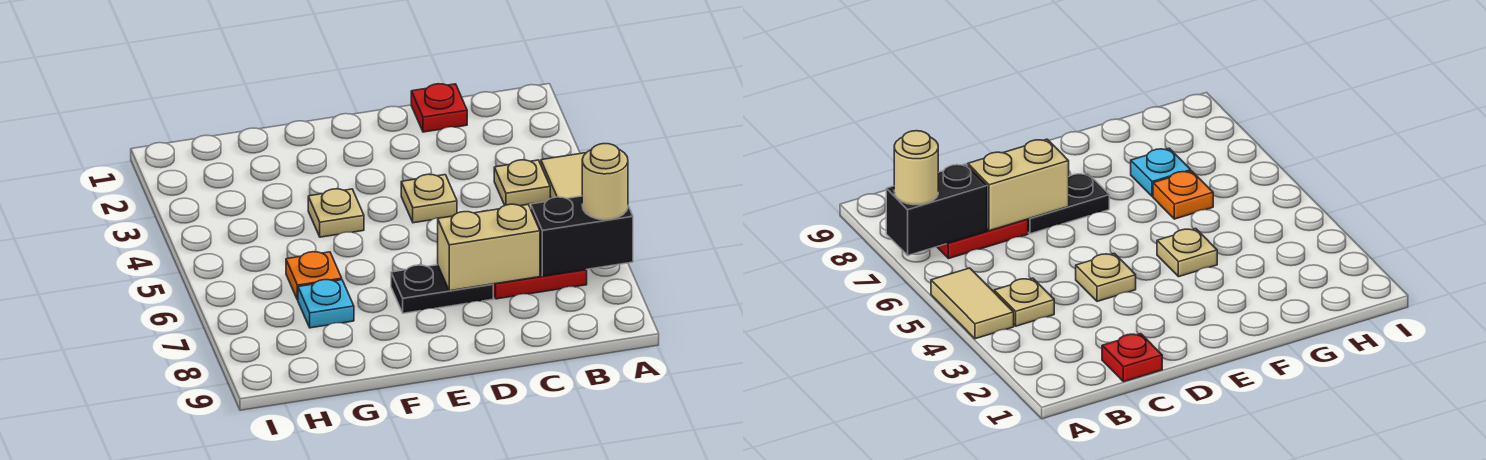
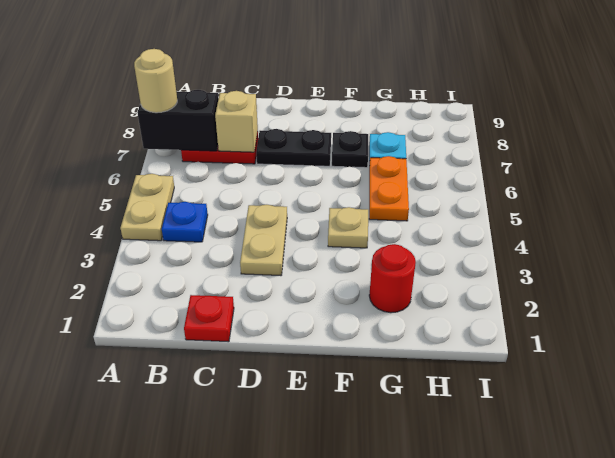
tan 1x2 tile [541,153,586,198] -> tan 1x2 plate [120,174,174,241]
tan 1x1 plate [494,160,550,206] -> blue 1x1 plate [162,202,208,242]
tan 1x2 brick [438,204,540,291] -> tan 1x1 brick [215,91,258,152]
tan 1x1 plate [401,174,457,223] -> tan 1x2 plate [240,205,287,276]
none -> black 1x1 plate [332,131,368,168]
none -> red 1x1 round brick [369,244,416,313]
orange 1x1 plate [286,252,342,300] -> orange 1x2 plate [369,156,409,221]

